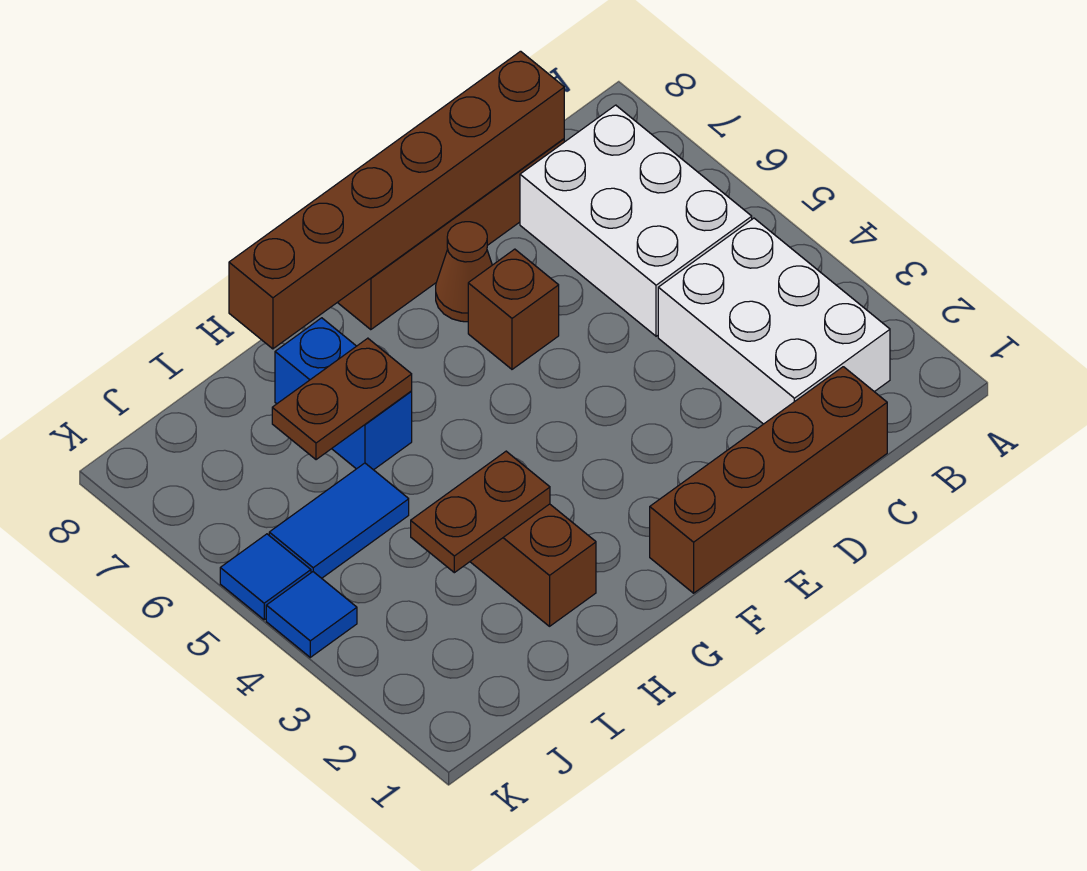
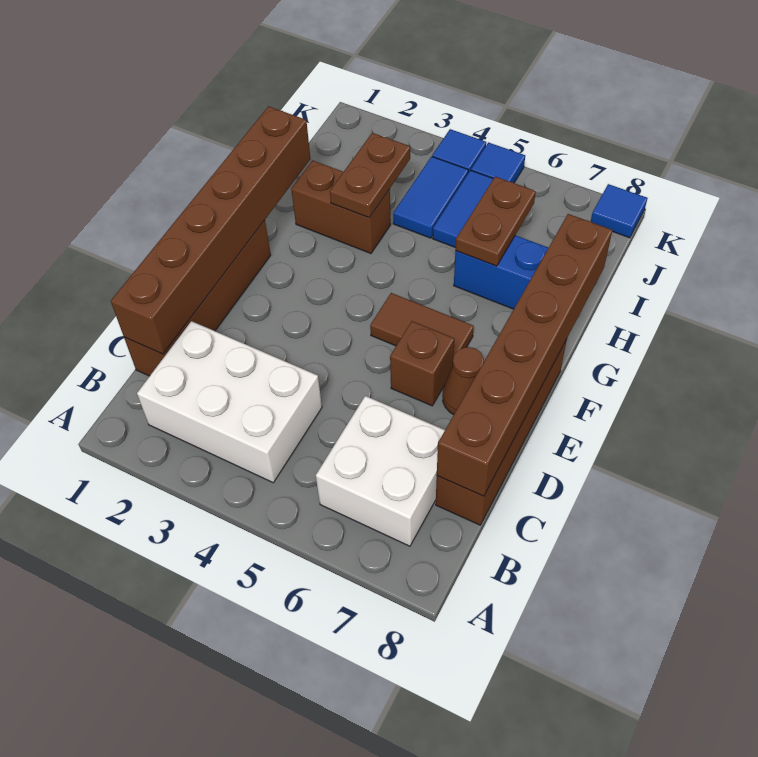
white 2x3 brick [520,105,752,336] -> white 2x2 brick [316,396,445,546]
none -> brown 1x6 brick [111,106,310,354]
none -> brown 1x2 tile [370,293,474,358]
none -> blue 1x2 tile [393,157,468,238]
none -> blue 1x1 tile [591,184,647,238]

